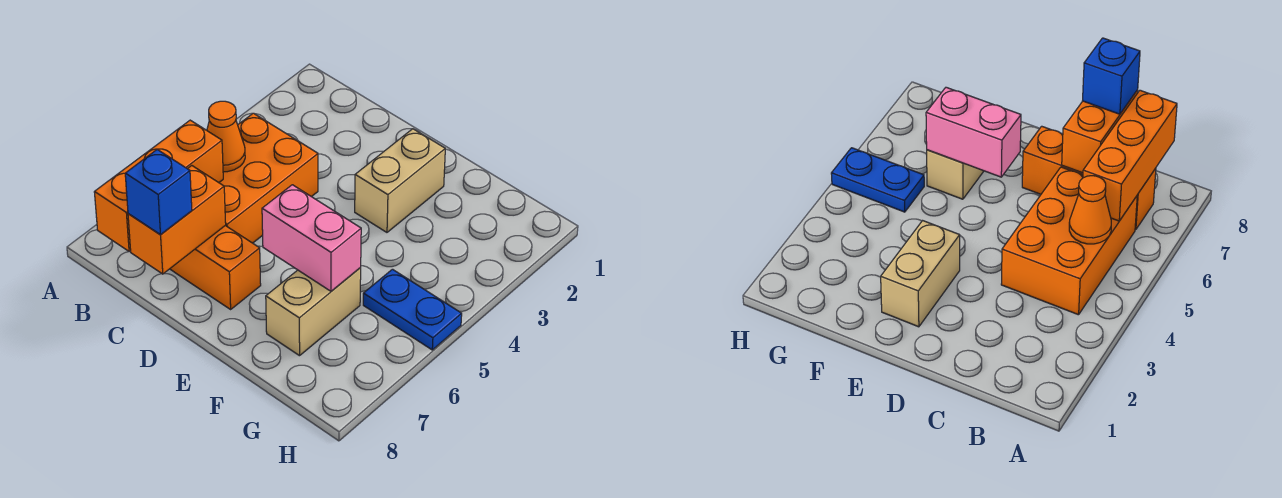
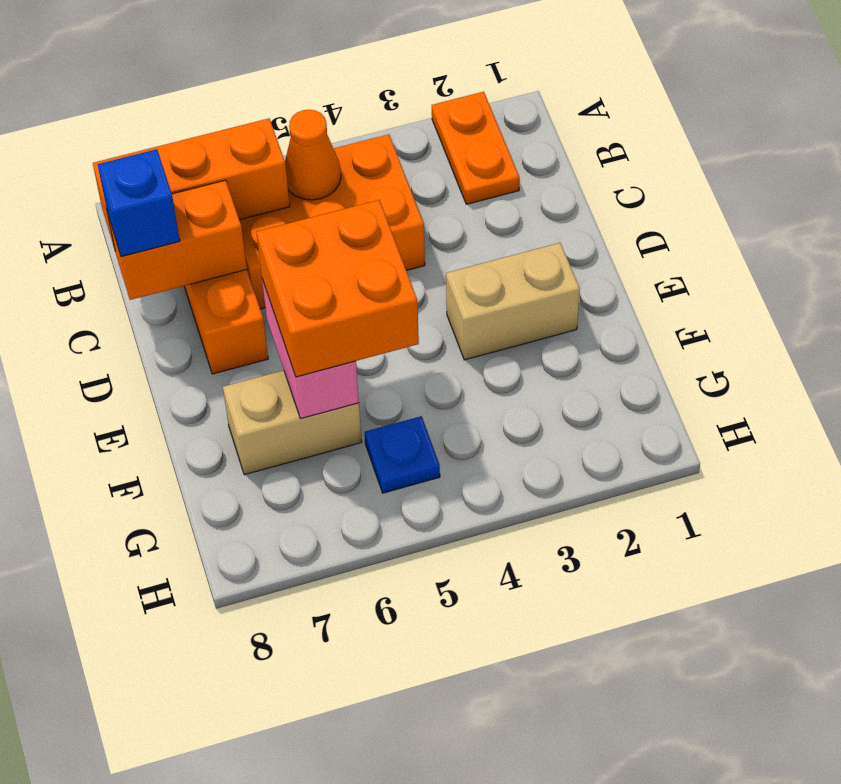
none -> orange 1x2 plate [432,92,520,204]
none -> orange 2x2 brick [256,200,419,377]
blue 1x2 plate [363,269,462,350] -> blue 1x1 plate [365,416,440,493]

